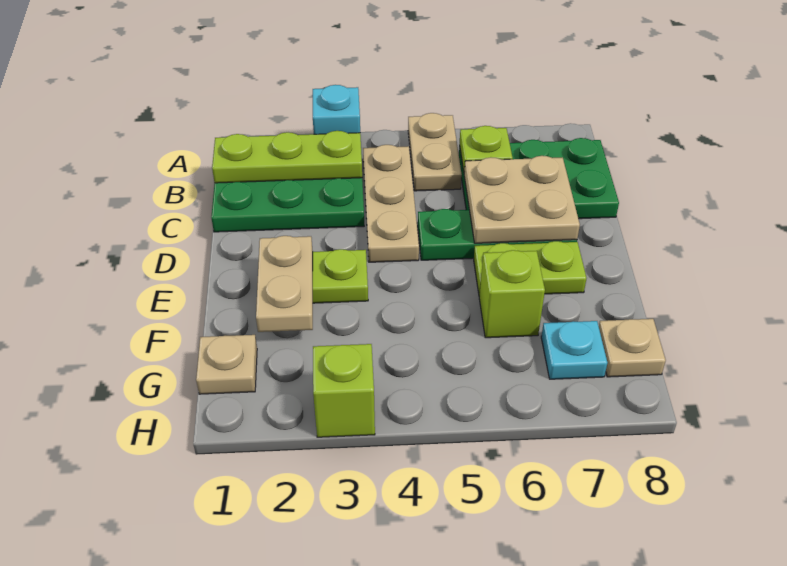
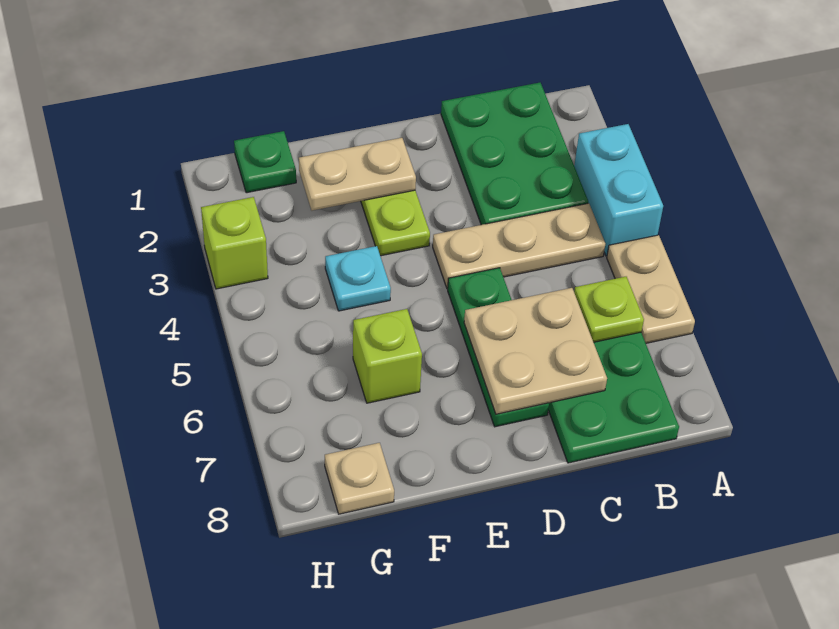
cyan 1x1 brick [313,85,360,134] -> cyan 1x2 brick [574,124,663,256]
tan 1x2 plate [408,113,462,191] -> tan 1x2 plate turned to [607,235,695,343]
lime 1x3 plate [212,131,362,183] -> none
lime 1x2 plate [474,241,587,297] -> none
tan 1x1 plate [196,335,257,394] -> green 1x1 plate [234,131,296,193]
cyan 1x1 plate [541,321,607,379] -> cyan 1x1 plate moved to [325,246,391,311]

